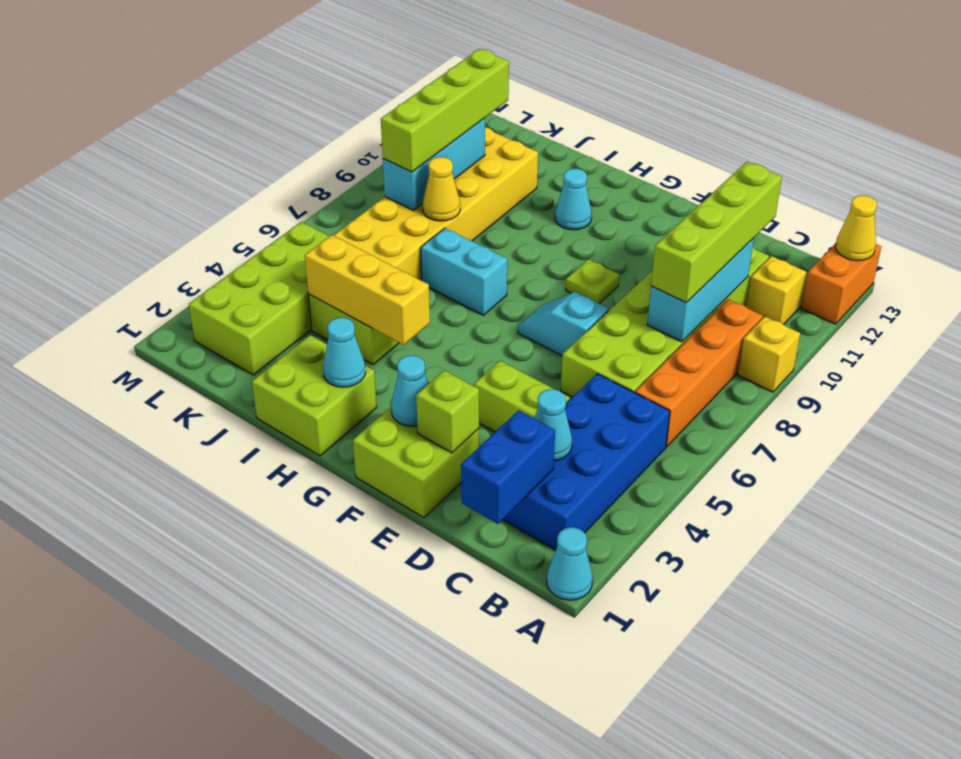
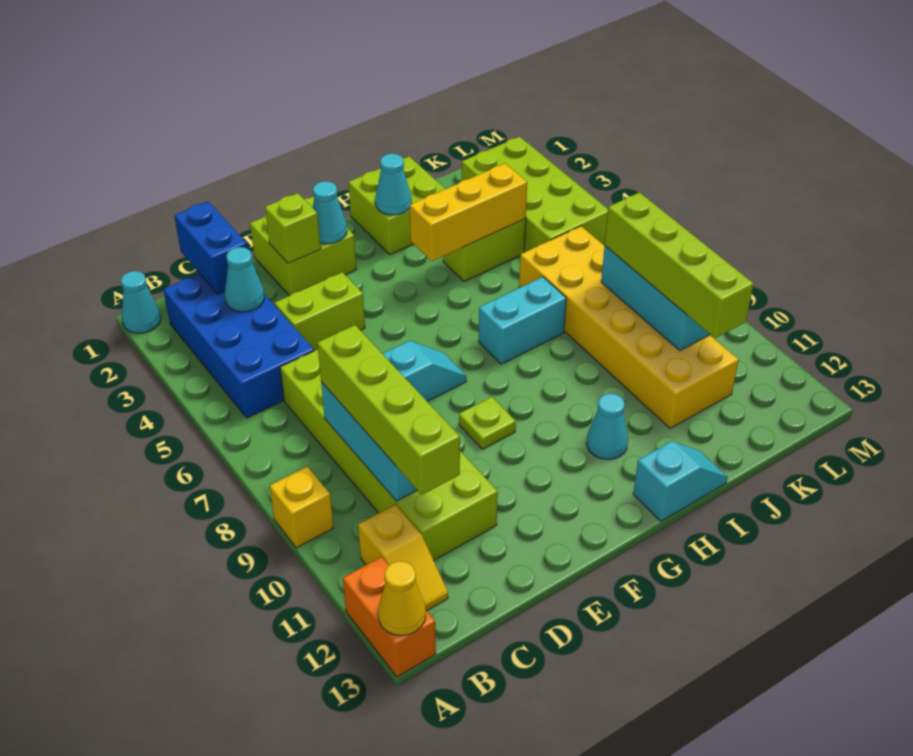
orange 1x4 brick [635,299,763,447] -> none
none -> cyan 1x2 slope [633,441,727,521]
yellow 1x1 cone [423,157,460,221] -> none

